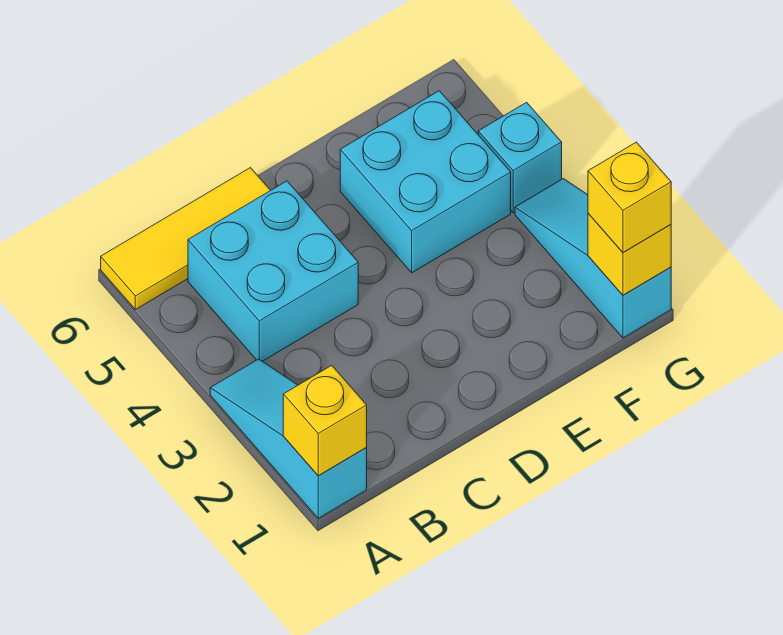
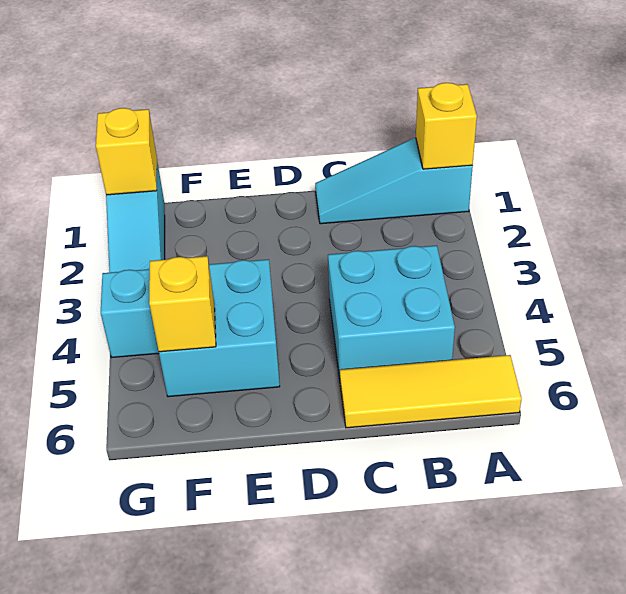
cyan 1x3 slope [210,359,367,518] -> cyan 1x3 slope turned to [315,138,473,224]
yellow 1x1 brick [588,142,671,252] -> yellow 1x1 brick moved to [149,256,216,352]

